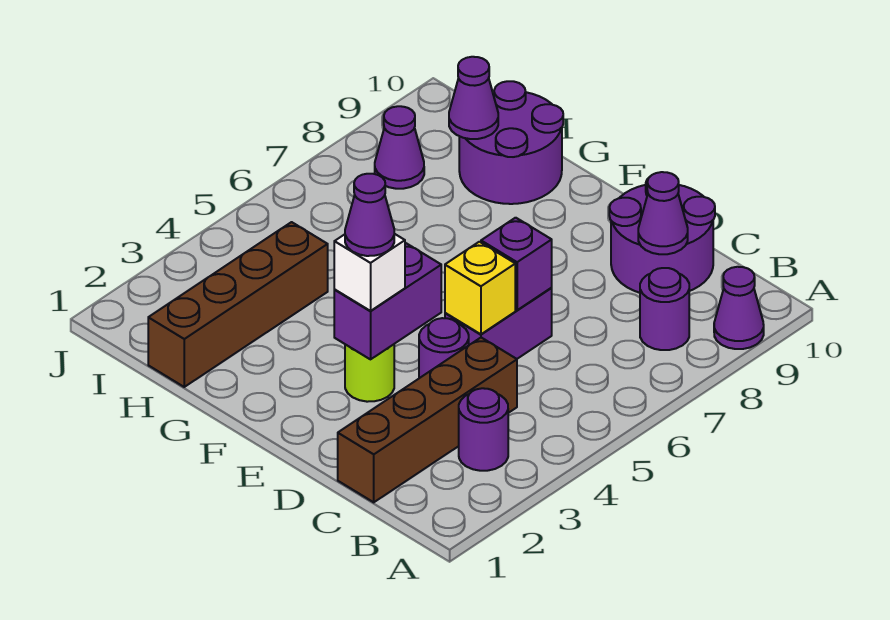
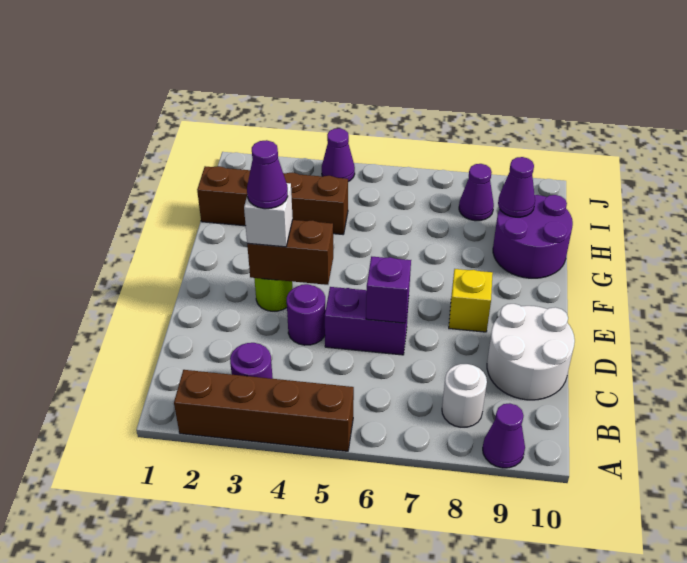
purple 1x1 round brick [640,268,689,350] -> white 1x1 round brick [442,364,487,427]
brown 1x4 brick [338,338,517,502] -> brown 1x4 brick moved to [174,370,354,451]
purple 2x2 round brick [609,179,715,293] -> white 2x2 round brick [487,304,575,400]
purple 1x1 cone [638,172,688,254] -> purple 1x1 cone moved to [322,128,355,182]
yellow 1x1 brick [445,242,515,334] -> yellow 1x1 brick moved to [449,269,493,332]
purple 1x2 brick [334,243,441,359] -> brown 1x2 brick [247,220,333,285]

